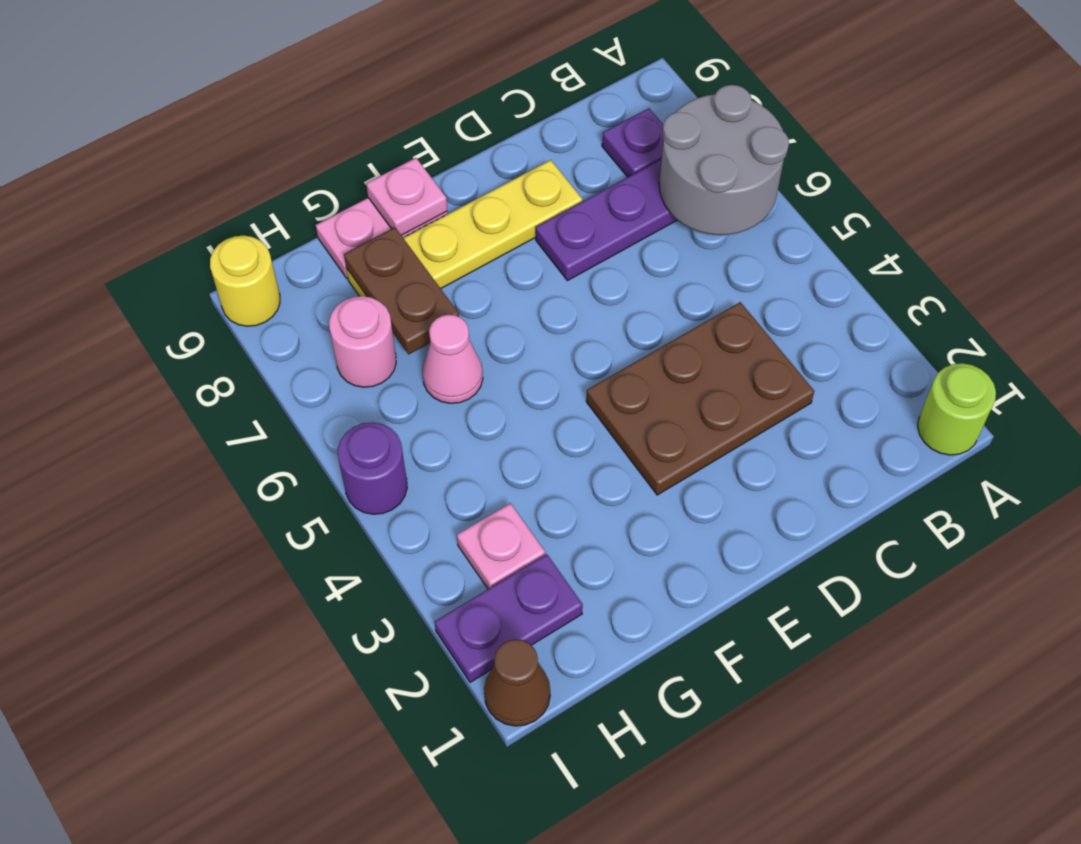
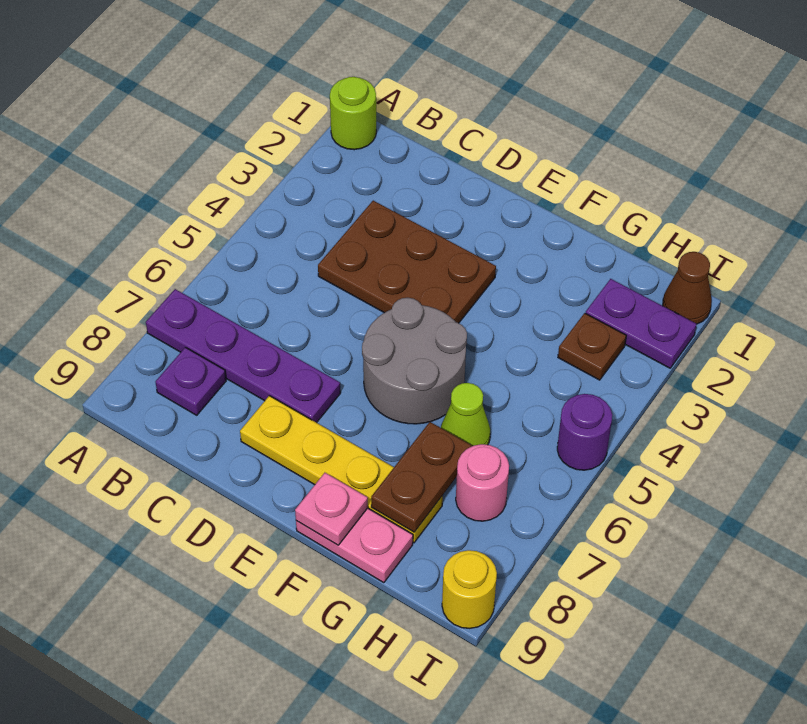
grey 2x2 round brick [659,85,789,235] -> grey 2x2 round brick moved to [362,298,467,424]
pink 1x1 cone [422,315,483,403] -> lime 1x1 cone [441,383,490,446]
pink 1x1 plate [457,503,545,589] -> brown 1x1 plate [558,313,626,380]

